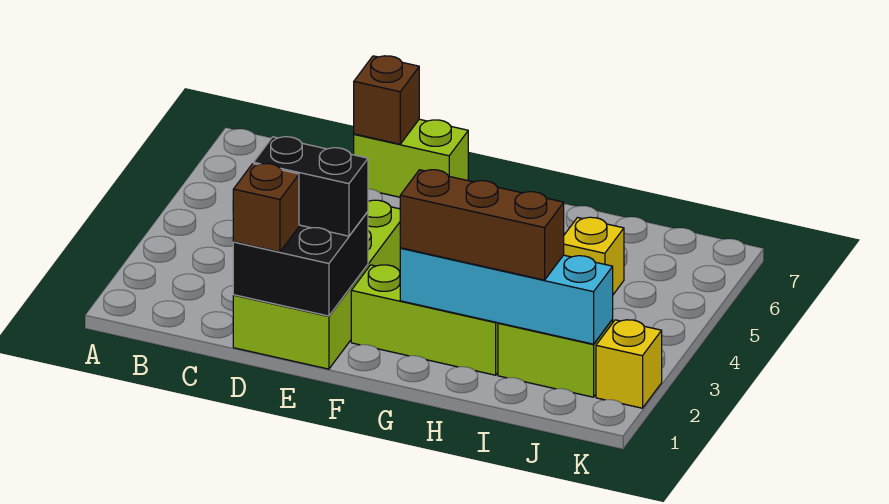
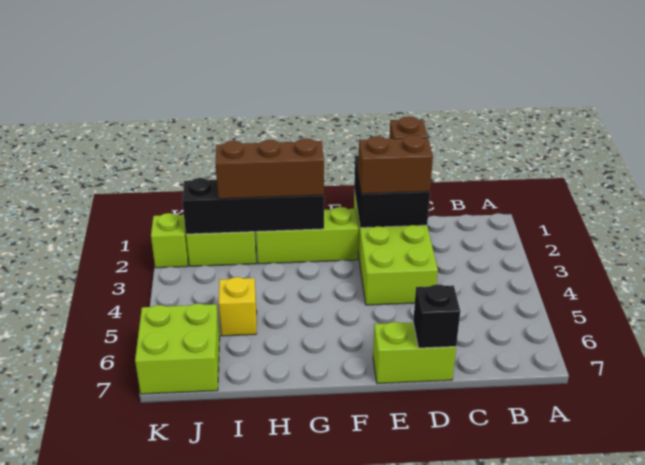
black 1x2 brick [254,137,368,236] -> brown 1x2 brick [358,135,433,194]
brown 1x1 brick [354,56,419,144] -> black 1x1 brick [413,284,460,348]
cyan 1x4 brick [400,248,613,344] -> black 1x4 brick [182,178,324,234]
none -> lime 2x2 brick [135,303,220,394]
yellow 1x1 brick [596,320,662,408] -> lime 1x1 brick [151,213,188,268]

